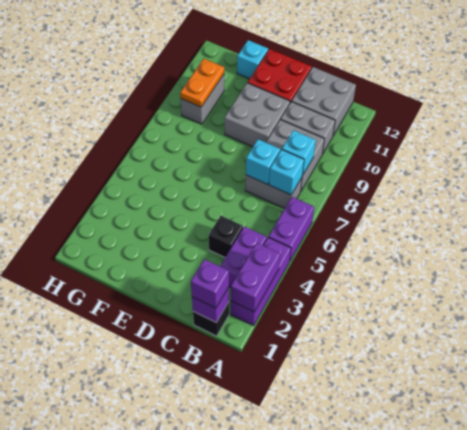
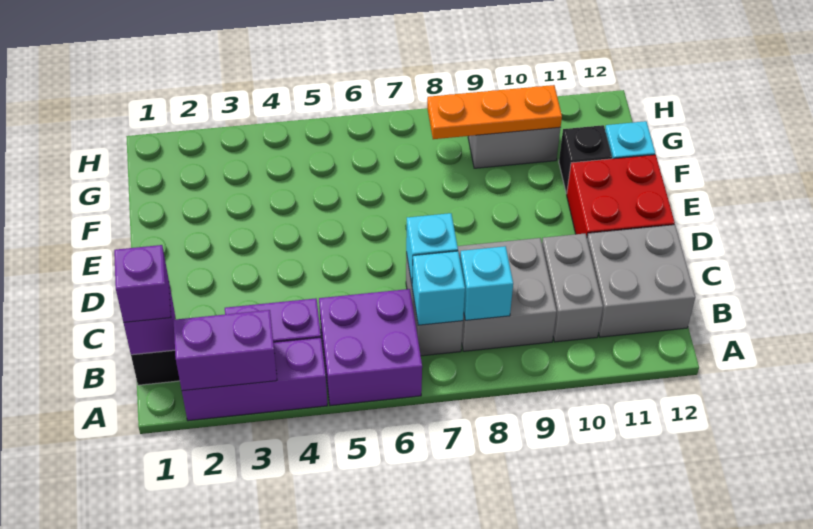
purple 1x2 brick [269,197,314,261] -> purple 2x2 brick [319,289,422,406]
black 1x1 brick [209,216,243,257] -> black 1x1 brick moved to [559,125,612,194]
grey 2x2 brick [224,83,290,147] -> none
orange 1x2 plate [180,59,224,107] -> orange 1x3 plate [427,85,562,139]

